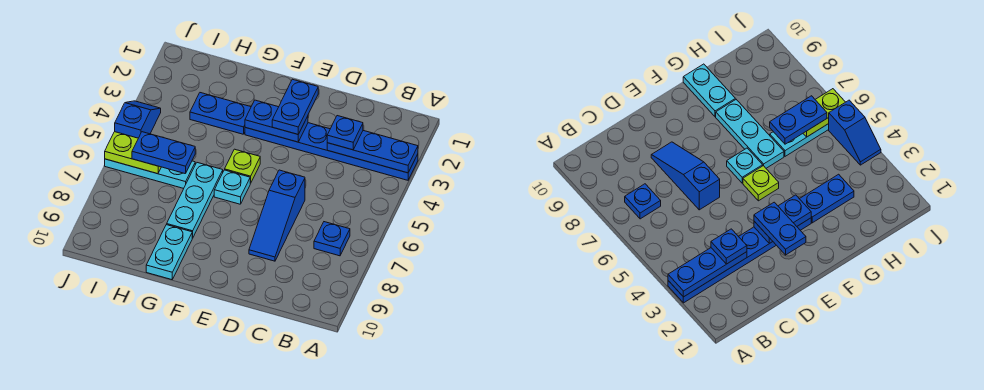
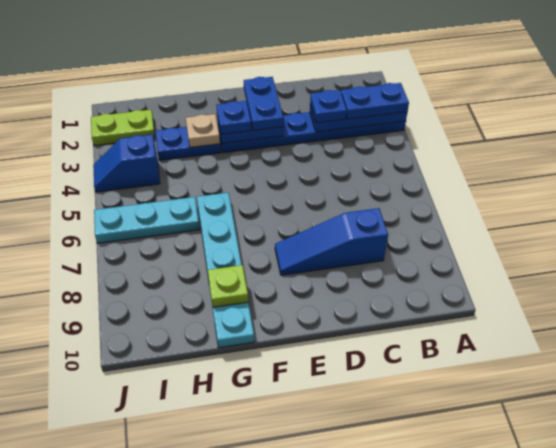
blue 1x1 plate [314,222,350,256] -> blue 1x1 plate moved to [217,101,251,134]
blue 1x3 slope [249,170,305,261] -> blue 1x3 slope turned to [275,208,388,275]
lime 1x1 plate [225,149,260,183] -> lime 1x1 plate moved to [207,265,248,307]
cyan 1x1 plate [214,170,250,204] -> none
none -> tan 1x1 plate [186,114,220,147]
blue 1x2 plate [132,132,195,174] -> blue 1x2 plate moved to [341,83,409,119]
lime 1x2 plate [105,132,161,174] -> lime 1x2 plate moved to [91,110,155,146]
blue 1x2 slope [115,101,161,138] -> blue 1x2 slope turned to [93,134,160,192]

